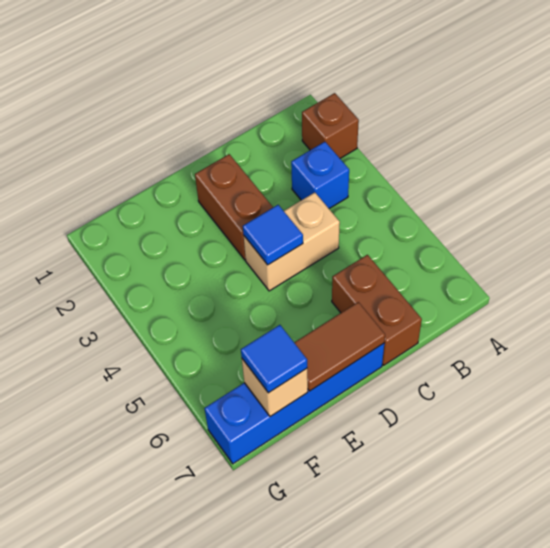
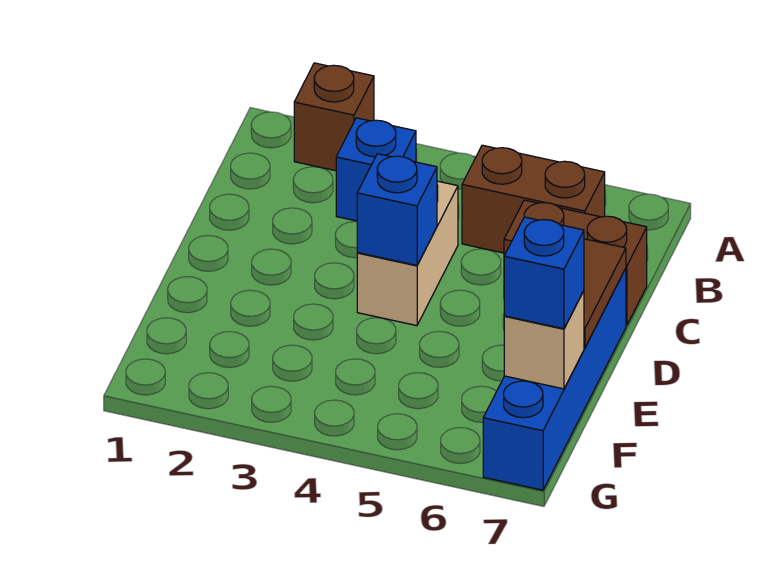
brown 1x2 brick [195,154,273,260] -> brown 1x2 brick moved to [462,145,605,253]
blue 1x1 tile [243,205,303,265] -> blue 1x1 brick [357,154,437,265]
blue 1x1 tile [241,325,307,393] -> blue 1x1 brick [504,217,584,329]

